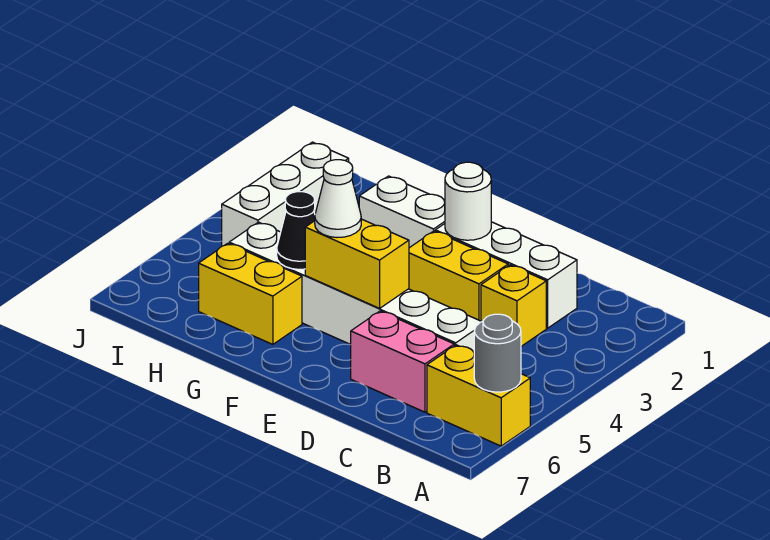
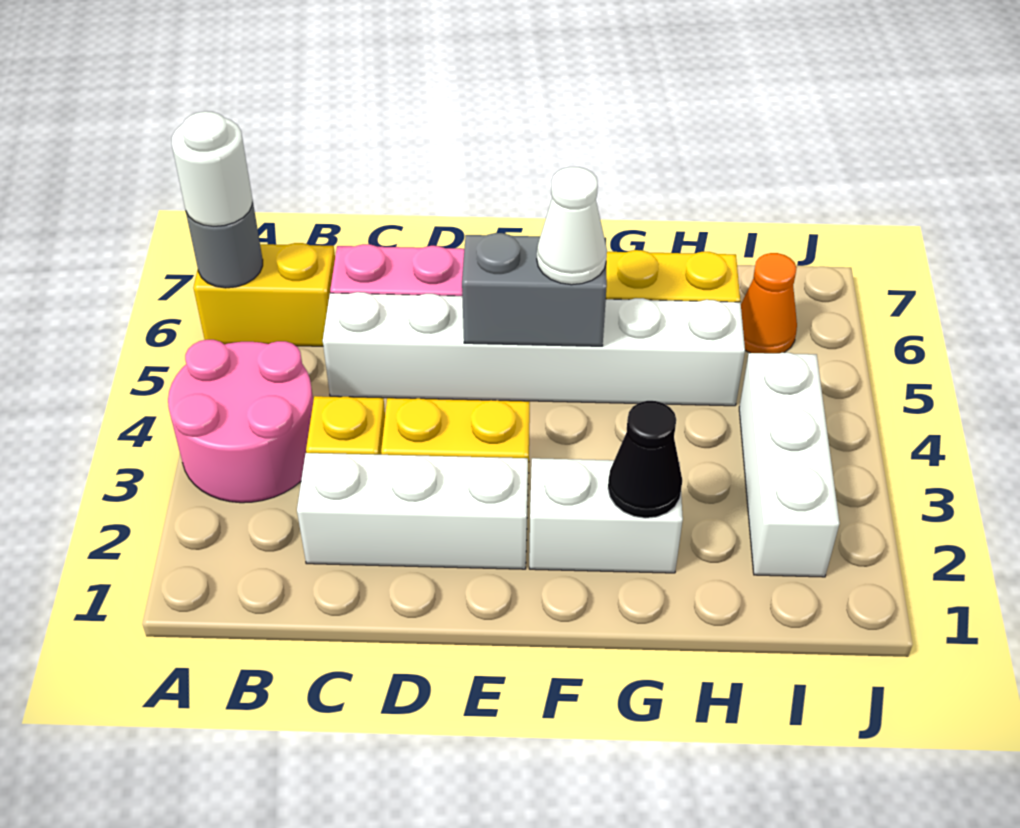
none -> pink 2x2 round brick [168,340,313,503]
white 1x1 round brick [445,162,491,240] -> white 1x1 round brick moved to [172,111,252,226]
yellow 1x2 brick [305,219,409,308] -> grey 1x2 brick [462,233,607,346]
black 1x1 cone [277,192,315,269] -> black 1x1 cone moved to [608,401,682,518]
none -> orange 1x1 cone [741,253,797,353]

